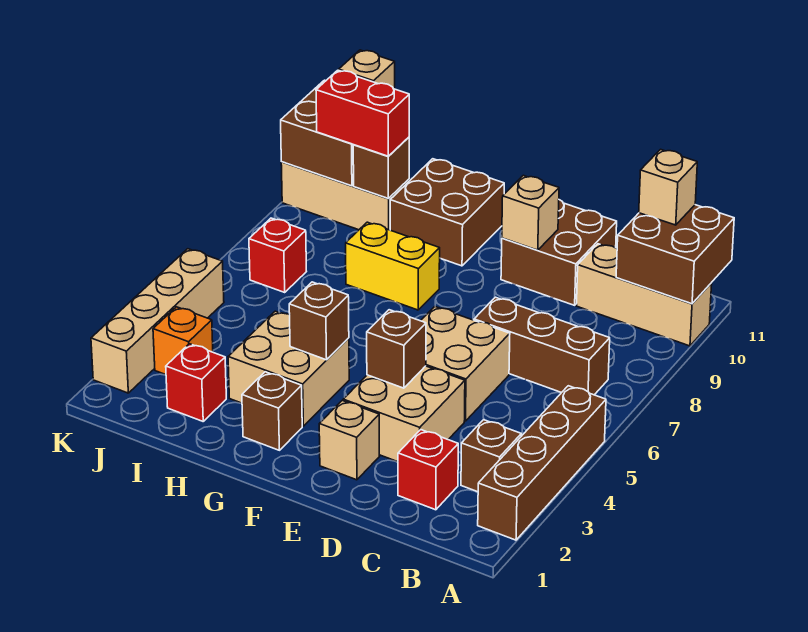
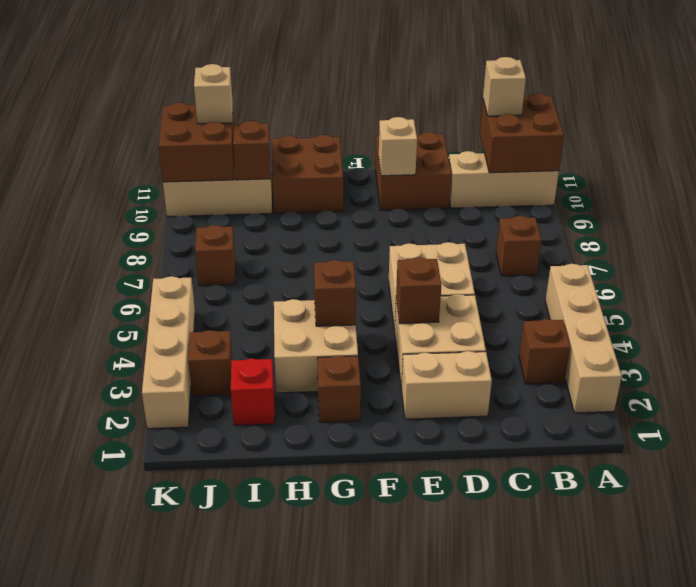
brown 1x4 brick [478,386,606,540] -> tan 1x4 brick [545,264,622,413]
brown 1x3 brick [474,297,610,395] -> brown 1x1 brick [496,216,542,276]
red 1x1 brick [398,430,458,510] -> none
tan 1x1 brick [319,400,379,480] -> tan 1x2 brick [401,351,492,419]
yellow 1x2 brick [346,222,440,310] -> none
red 1x2 brick [316,70,409,156] -> none
orange 1x1 brick [153,307,213,375] -> brown 1x1 brick [188,330,232,396]
red 1x1 brick [249,218,306,292] -> brown 1x1 brick [195,225,235,286]

